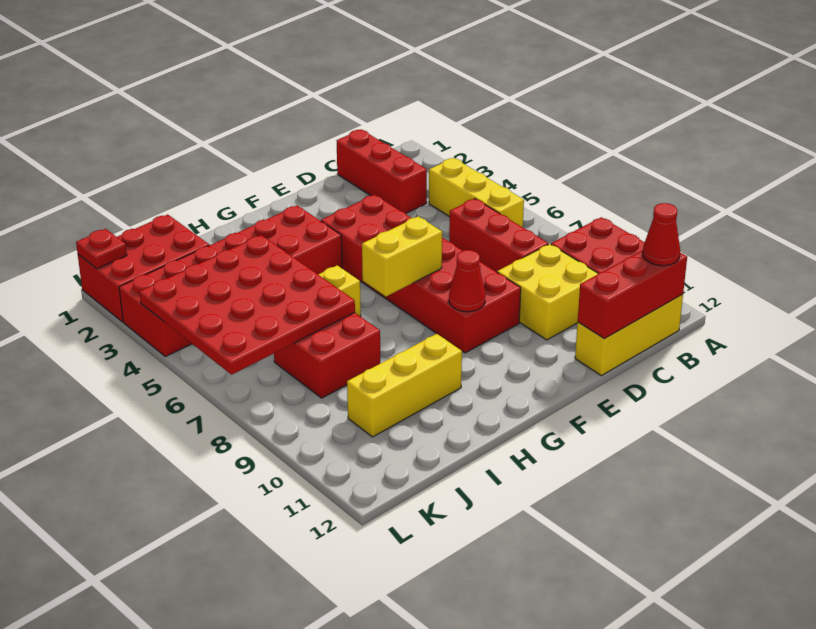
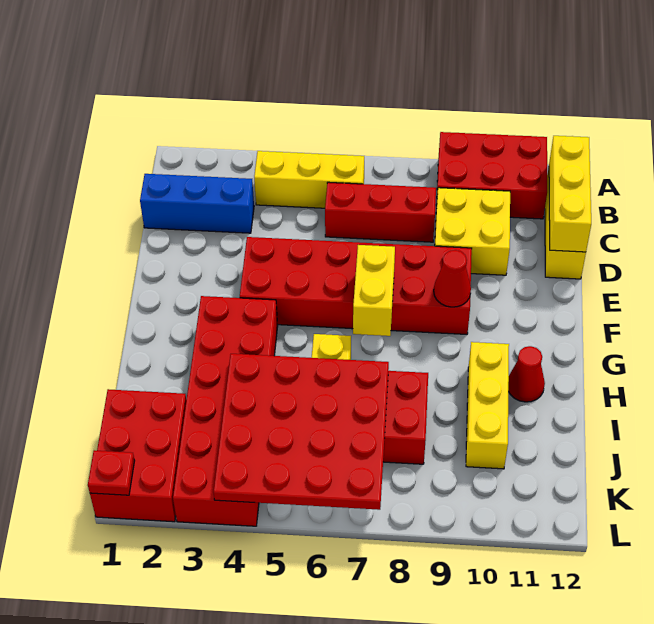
red 1x3 brick [578,250,687,339] -> yellow 1x3 brick [549,136,591,252]
red 1x1 cone [643,203,680,266] -> red 1x1 cone moved to [508,346,545,402]
red 1x3 brick [336,129,427,214] -> blue 1x3 brick [140,174,254,233]

